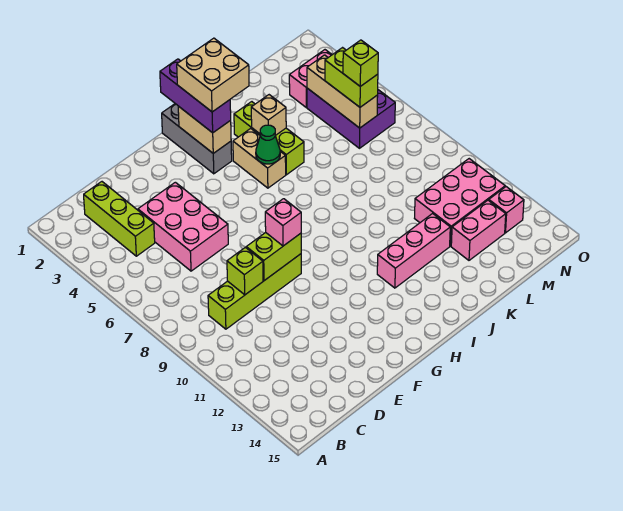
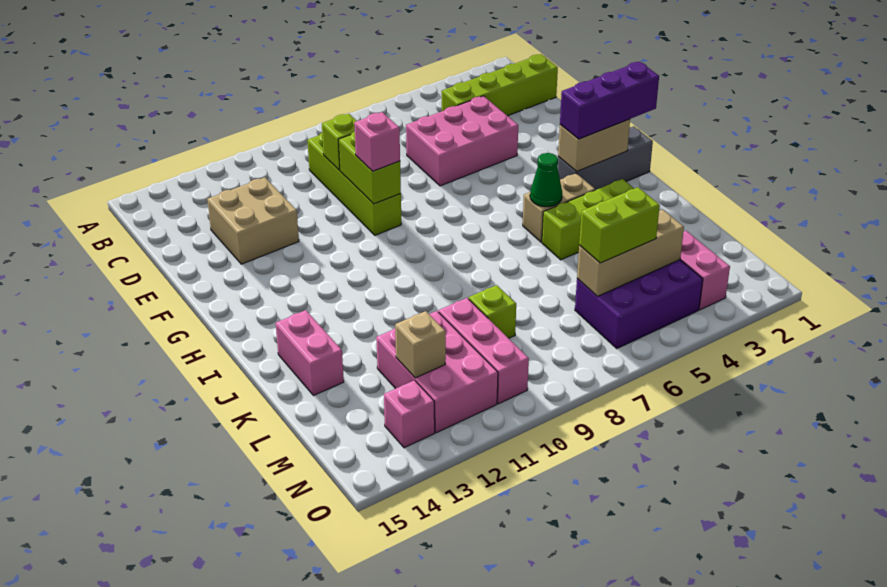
lime 1x3 brick [84,182,155,256] -> lime 1x4 brick [442,54,558,116]
tan 2x2 brick [177,38,249,112] -> tan 2x2 brick moved to [207,177,299,264]
pink 1x3 brick [377,213,450,288] -> pink 1x3 brick moved to [438,298,529,404]
tan 1x1 brick [251,95,286,136] -> tan 1x1 brick moved to [395,311,446,378]
pink 1x2 brick [451,200,506,260] -> pink 1x2 brick moved to [276,310,344,396]
lime 1x1 brick [343,40,378,86] -> lime 1x1 brick moved to [469,285,516,338]

